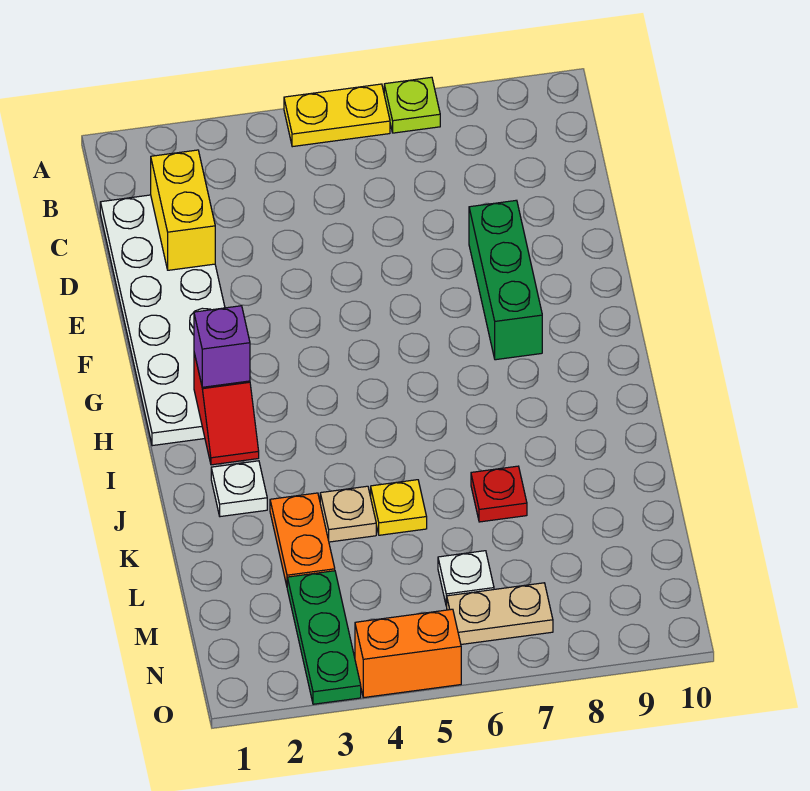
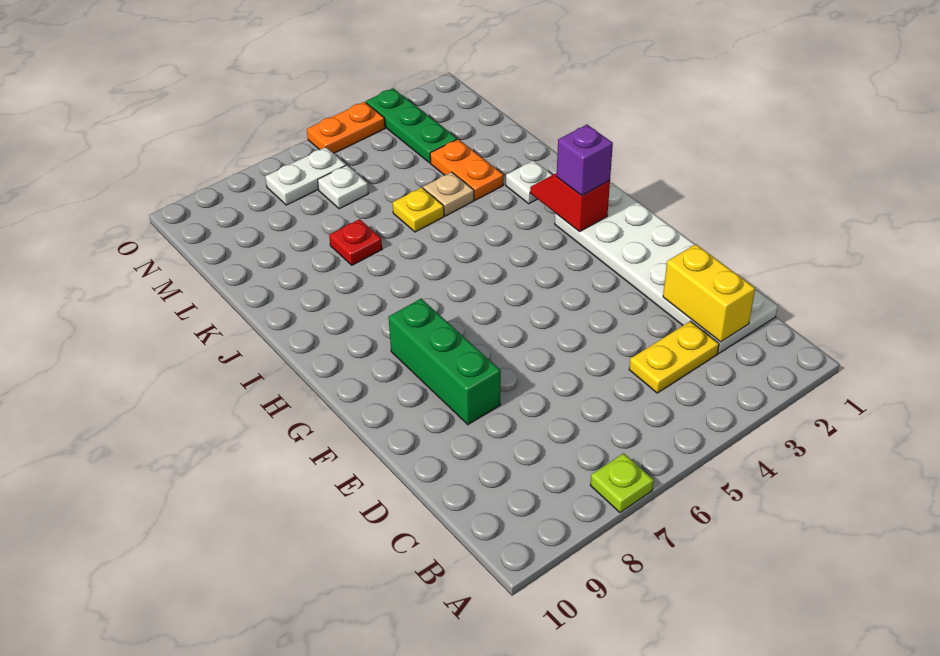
yellow 1x2 plate [284,84,390,147] -> yellow 1x2 plate moved to [629,321,719,393]
tan 1x2 plate [447,583,553,644] -> white 1x2 plate [265,147,346,205]
orange 1x2 brick [355,609,461,698] -> orange 1x2 plate [307,102,385,154]

